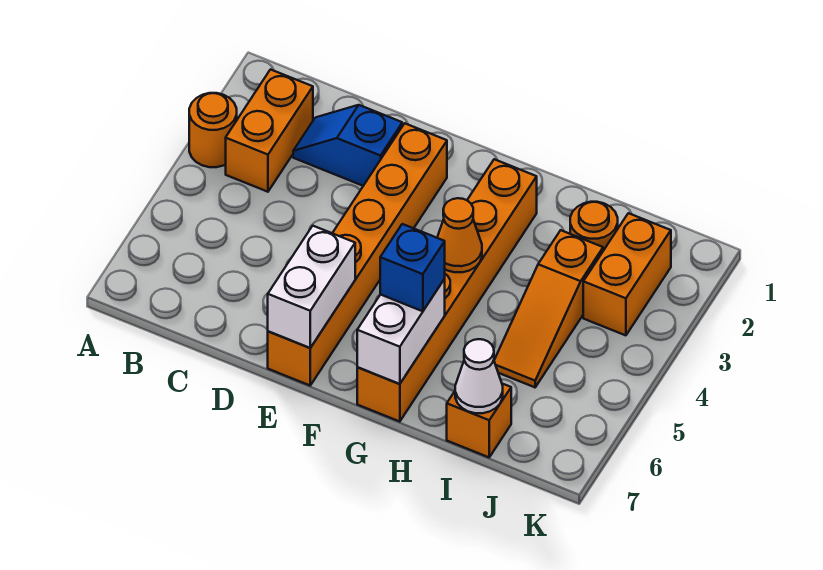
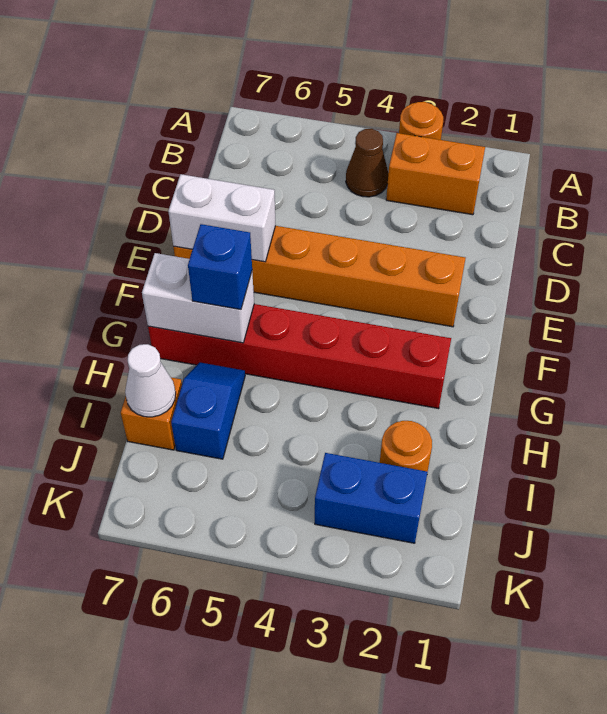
none -> brown 1x1 cone [346,129,388,197]
blue 1x2 slope [293,105,402,186] -> blue 1x2 slope moved to [171,362,245,459]
orange 1x6 brick [357,159,537,422] -> red 1x6 brick [148,304,451,409]
orange 1x1 cone [437,198,482,272] -> none
orange 1x3 slope [494,230,603,387] -> none
orange 1x2 brick [583,213,671,335] -> blue 1x2 brick [315,453,428,543]

